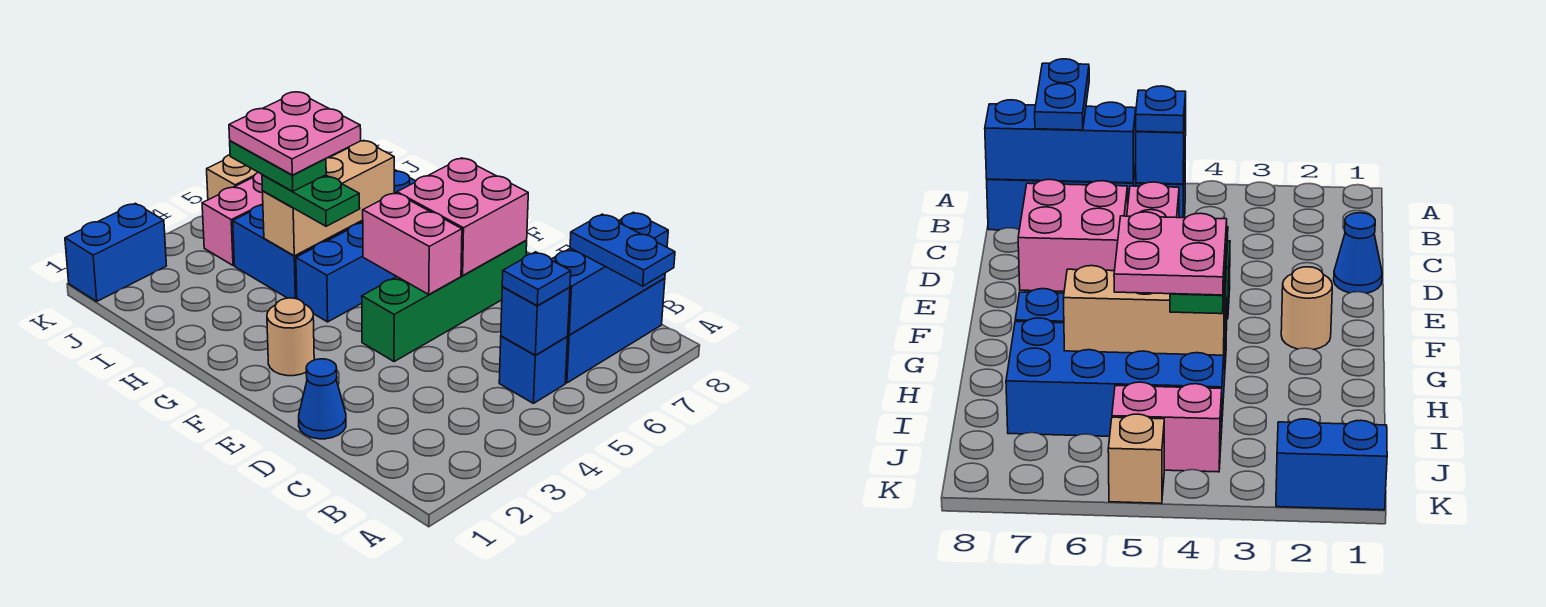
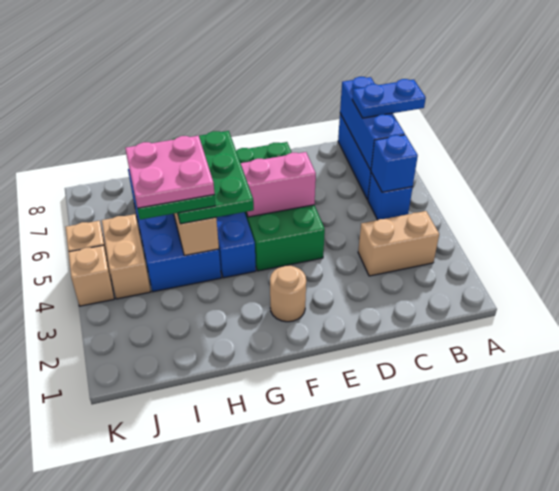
none -> tan 1x2 brick [358,211,439,276]
blue 1x1 plate [502,252,571,306] -> none
blue 1x1 cone [299,359,346,439] -> none
green 1x4 brick [362,241,527,362] -> green 2x4 brick [236,142,325,271]
pink 2x2 brick [397,158,528,276] -> none
green 1x2 plate [262,175,360,226] -> green 2x3 plate [172,131,254,224]
pink 1x2 brick [202,172,263,265] -> tan 1x2 brick [102,214,150,299]
blue 1x2 brick [65,203,166,301] -> none
none -> tan 1x1 brick [68,245,114,306]

